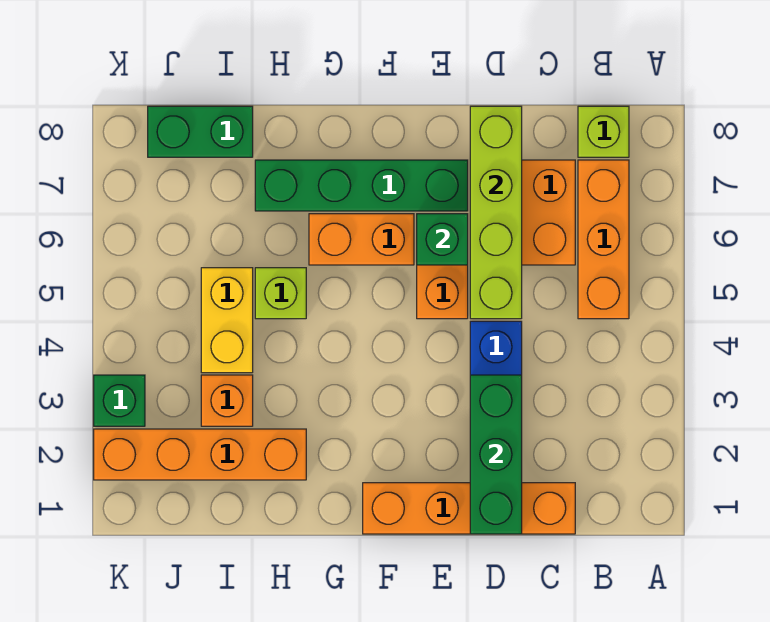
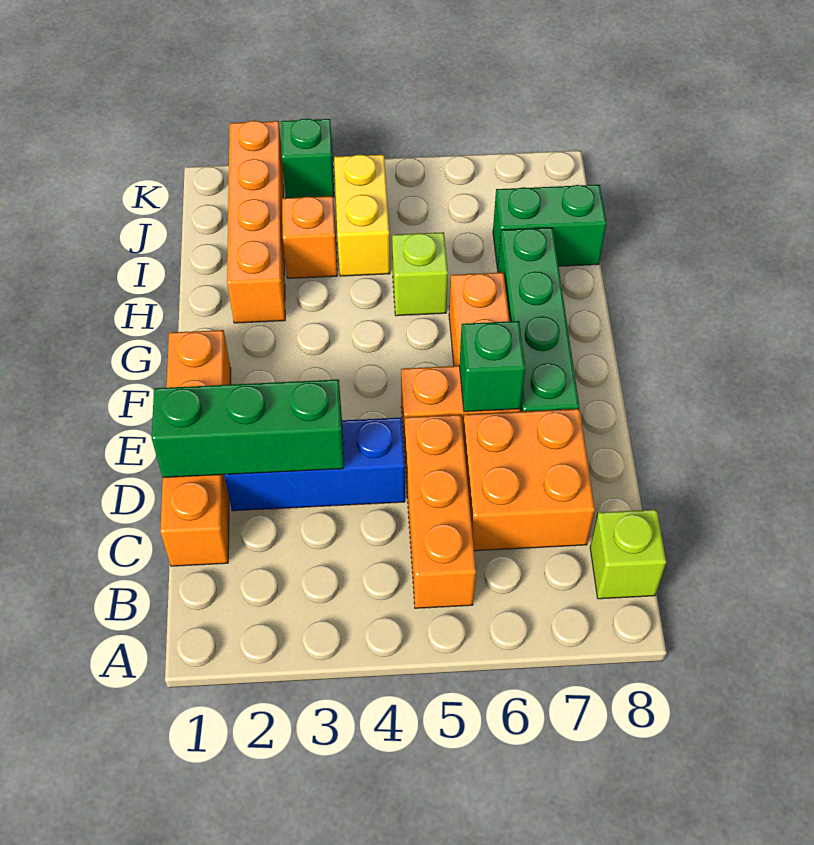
orange 1x3 brick [578,160,629,319] -> orange 1x3 brick turned to [405,415,476,608]
lime 1x4 brick [470,106,522,319] -> none
yellow 1x2 brick [201,268,253,373] -> yellow 1x2 brick turned to [334,155,390,276]
green 1x2 brick [148,106,253,157] -> green 1x2 brick turned to [493,185,606,269]

